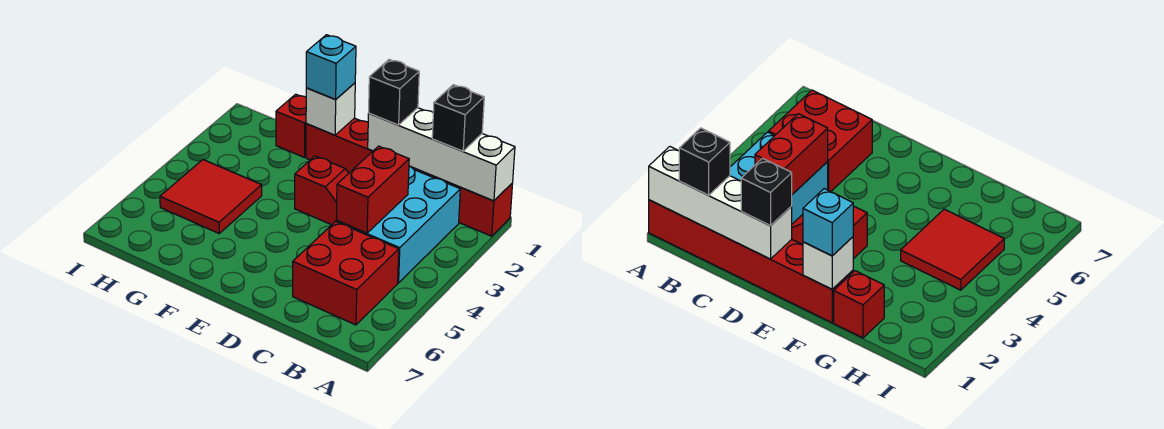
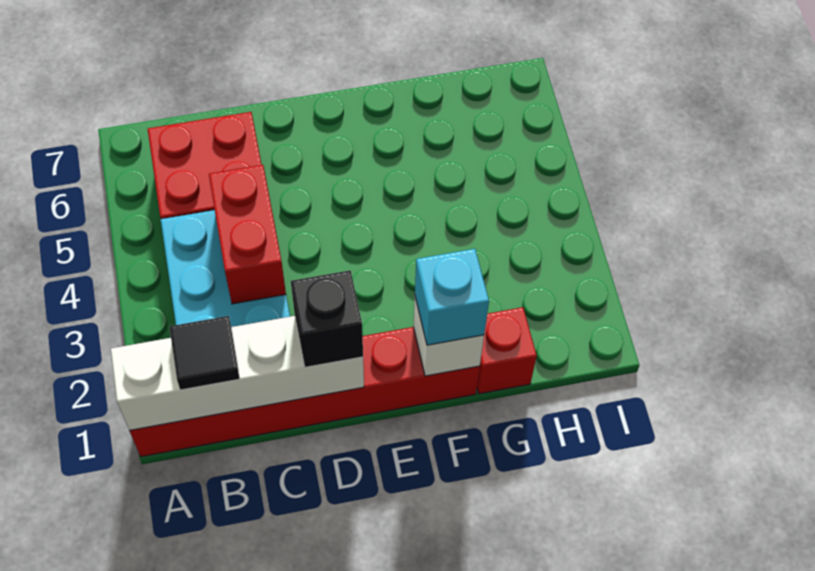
black 1x1 brick [432,85,484,151] -> black 1x1 tile [169,316,240,390]
red 1x2 slope [295,156,349,225] -> none
red 2x2 tile [160,160,262,233] -> none

